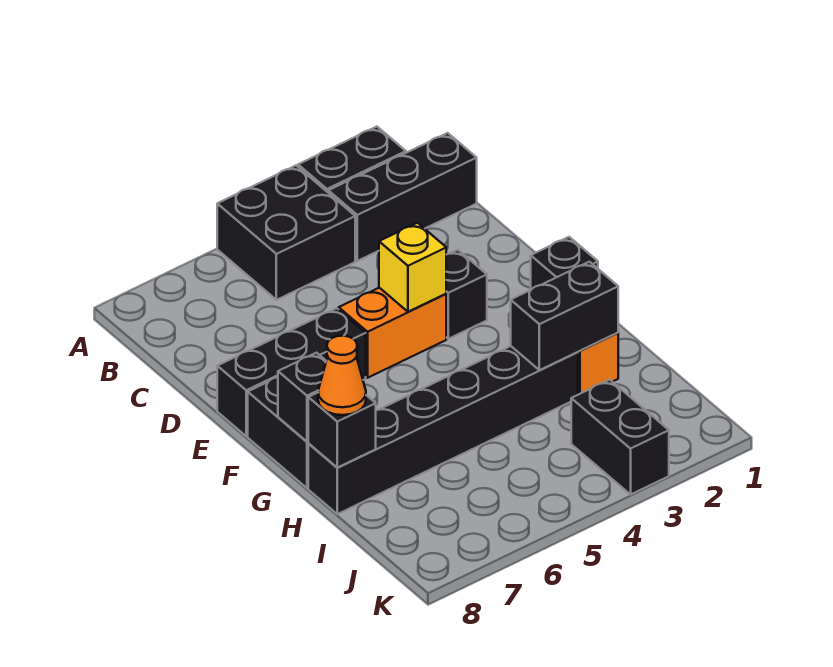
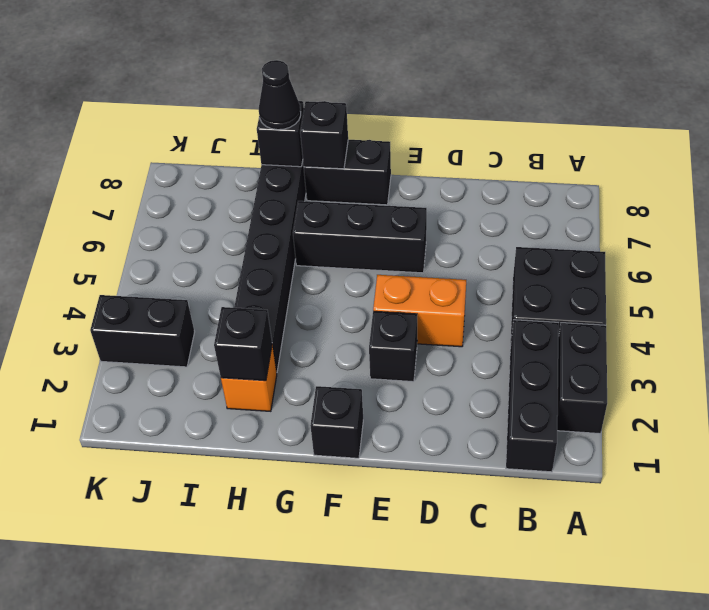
orange 1x2 brick [339,288,446,378] -> orange 1x2 brick turned to [373,275,466,347]
yellow 1x1 brick [379,223,446,312] -> none
black 1x3 brick [217,308,366,436] -> black 1x3 brick turned to [293,201,427,273]
black 1x2 brick [511,262,618,370] -> black 1x1 brick [214,307,272,381]
orange 1x1 cone [318,336,366,415] -> black 1x1 cone [259,60,301,130]

